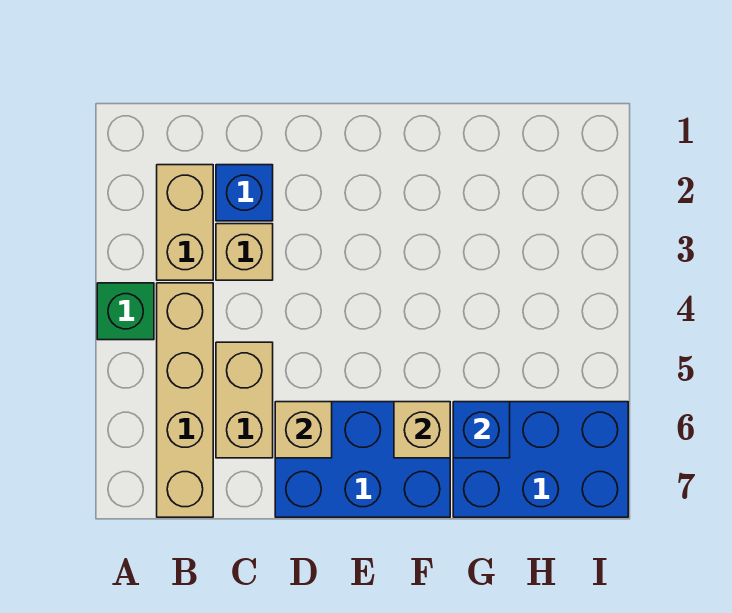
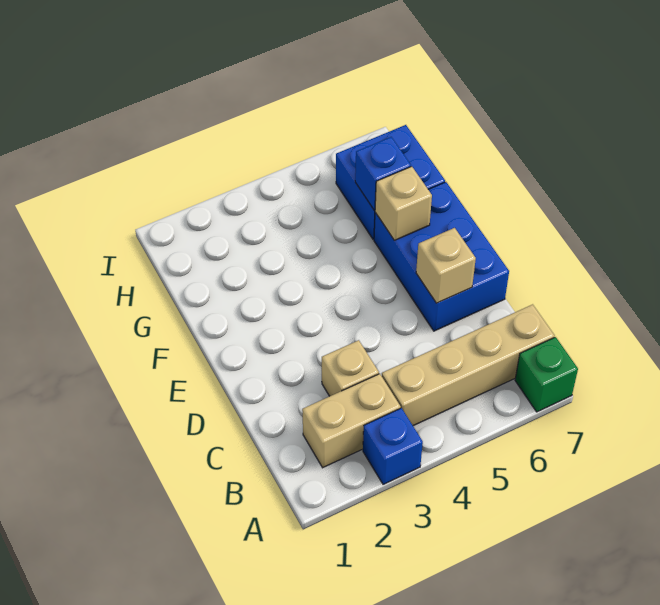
green 1x1 brick [97,283,154,340] -> green 1x1 brick moved to [515,337,578,412]
blue 1x1 brick [216,165,273,221] -> blue 1x1 brick moved to [363,408,423,484]
tan 1x2 brick [216,342,273,458] -> none
blue 2x3 brick [453,402,628,517] -> blue 2x2 brick [336,125,445,239]

